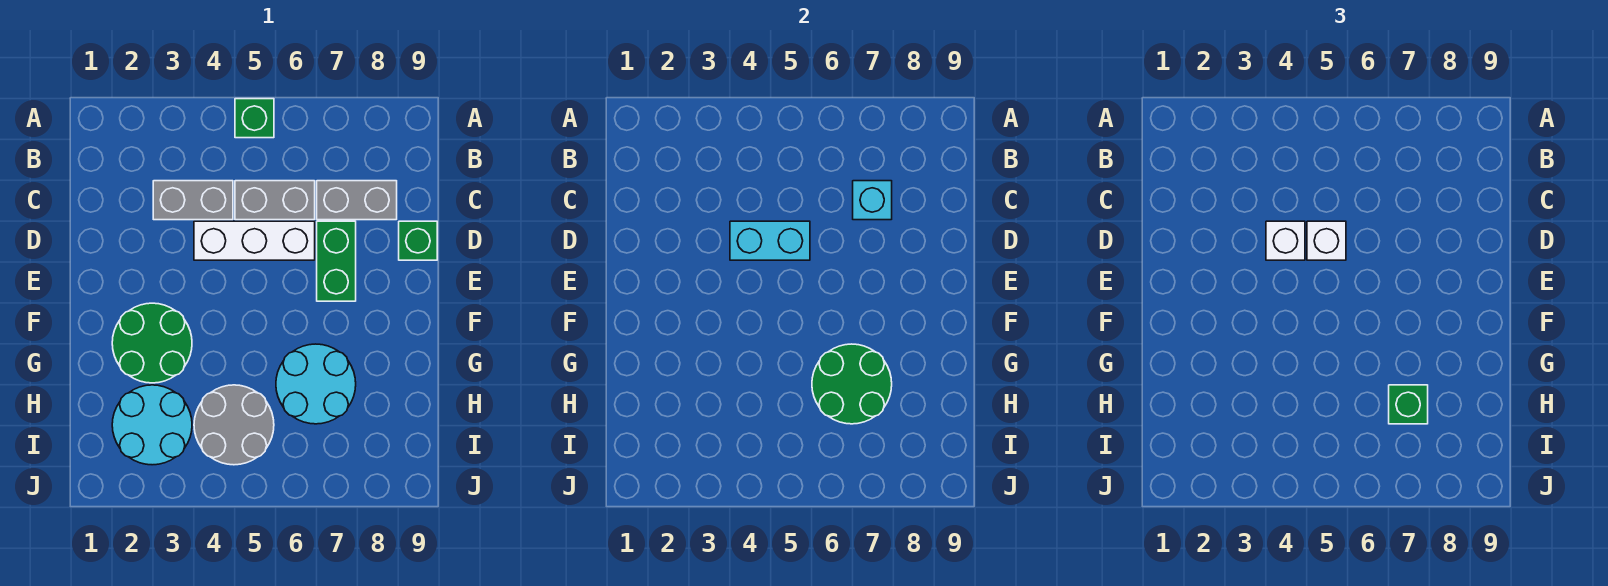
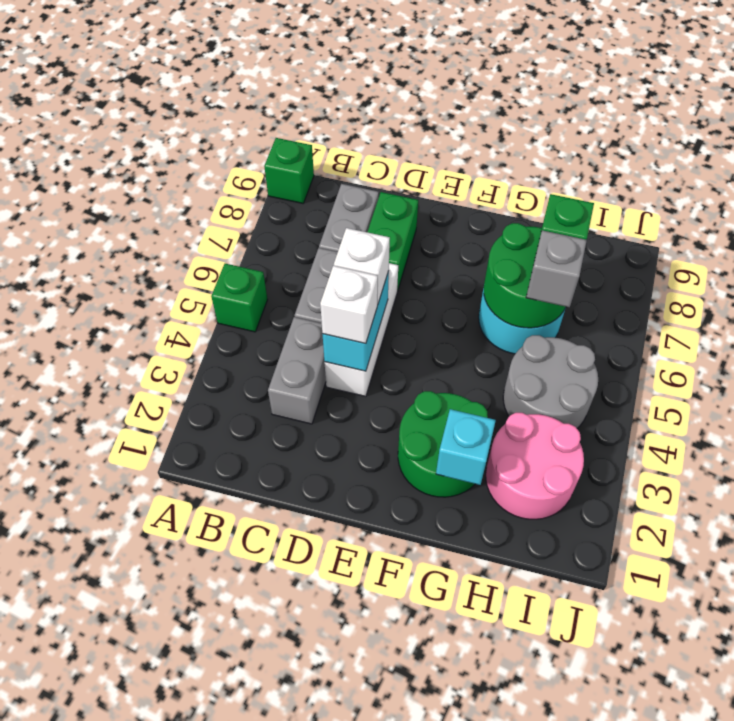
cyan 1x1 brick [853,181,892,220] -> cyan 1x1 brick moved to [436,409,496,485]
green 1x2 brick [317,221,356,301] -> green 1x2 brick turned to [368,192,418,291]
green 1x1 brick [399,221,437,260] -> green 1x1 brick moved to [264,138,314,203]
cyan 2x2 round brick [112,385,192,465] -> pink 2x2 round brick [486,413,584,519]
none -> grey 1x1 brick [526,230,587,307]

